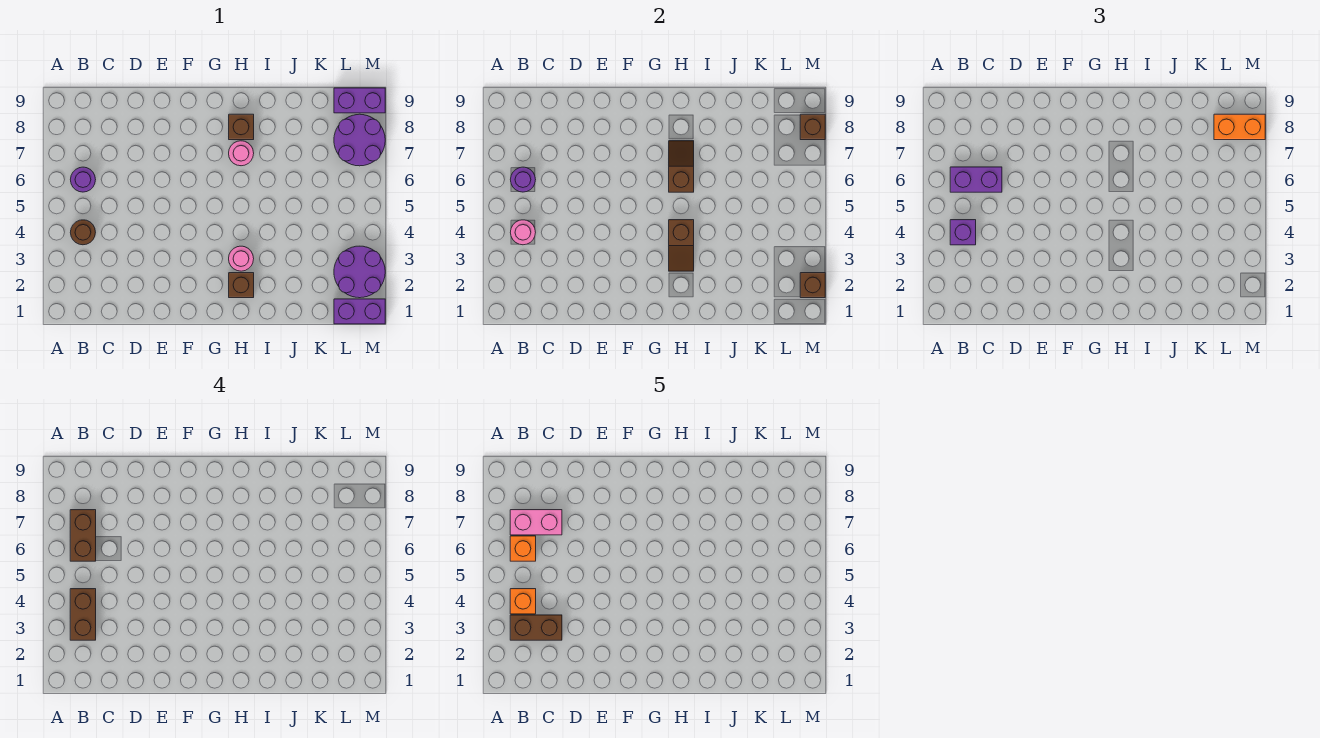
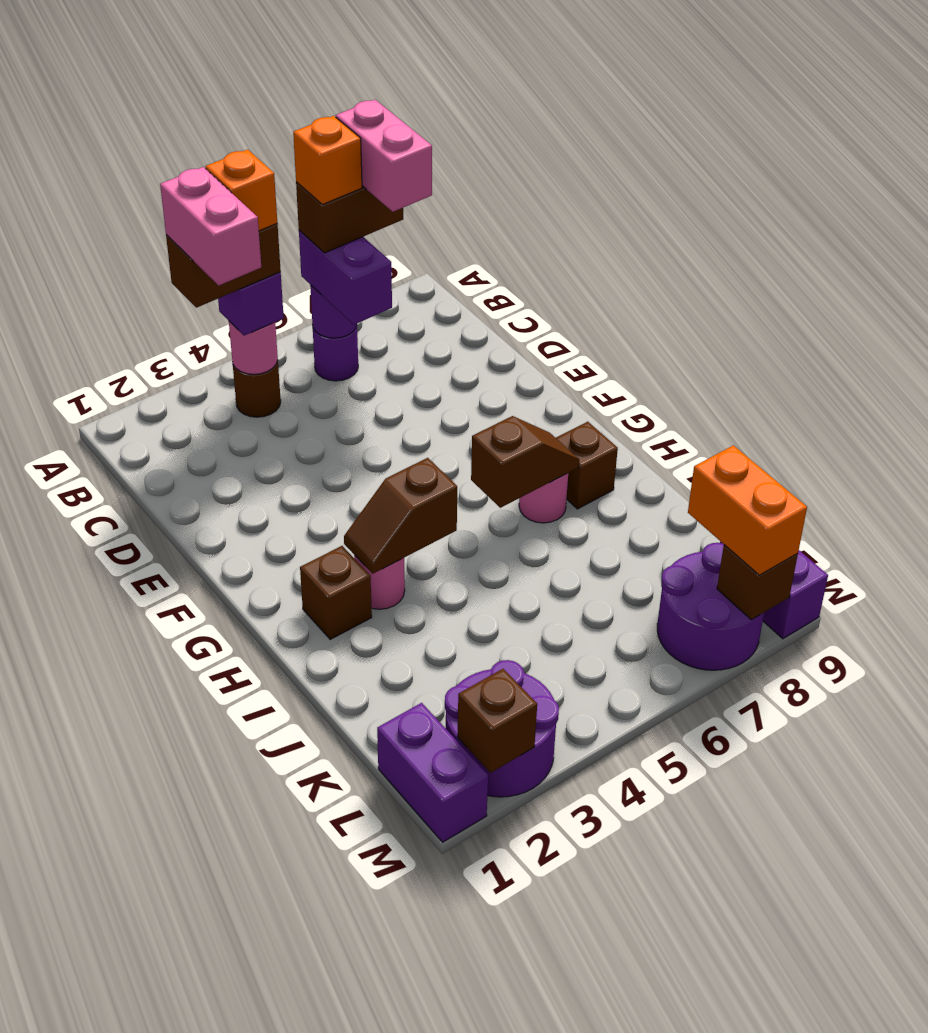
brown 1x2 brick [510,615,562,640] -> pink 1x2 brick [160,167,261,285]

